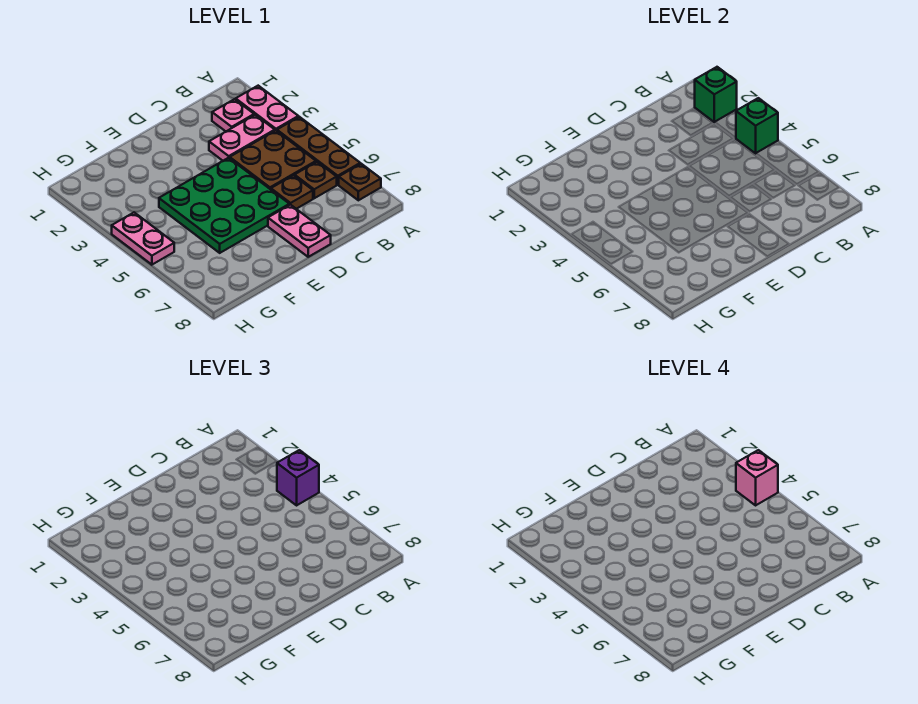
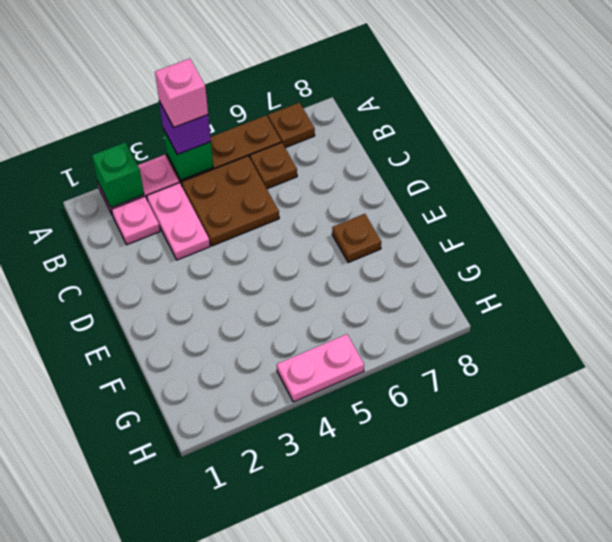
brown 1x1 plate [271,175,313,209] -> brown 1x1 plate moved to [332,214,381,262]
green 3x3 plate [159,158,289,253] -> none
pink 1x2 plate [268,205,331,257] -> none

